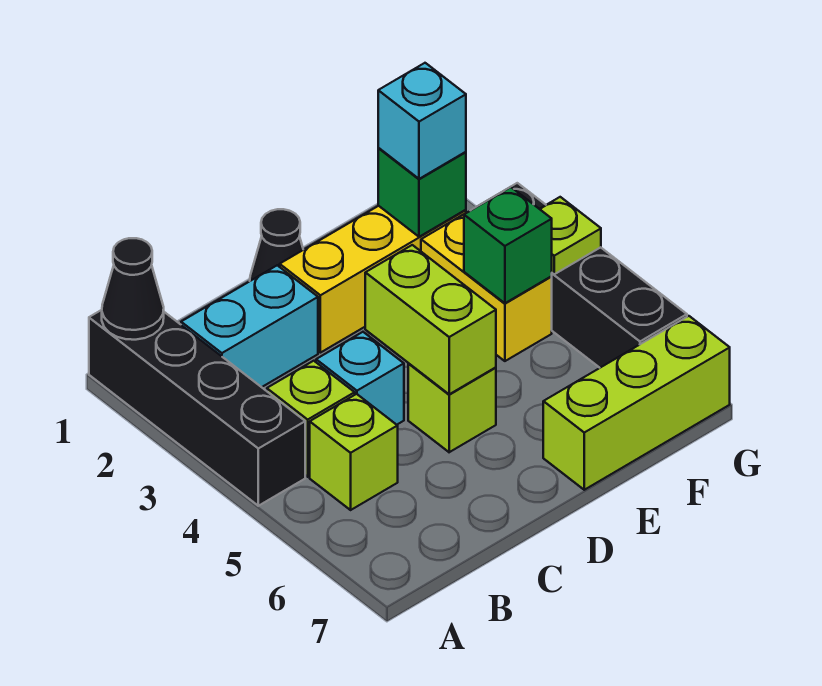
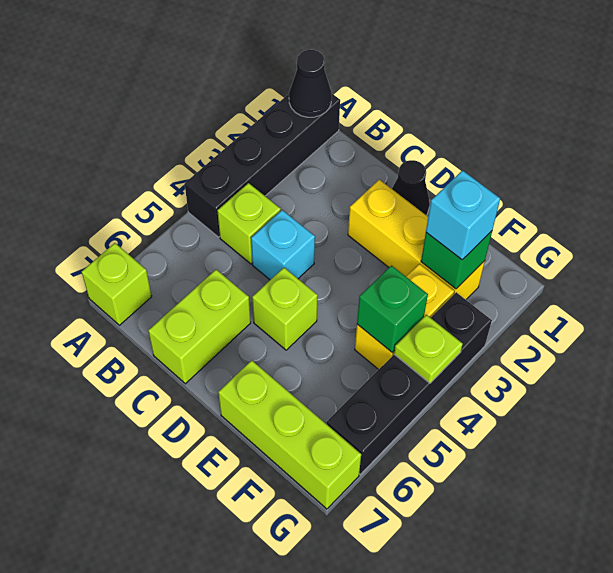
cyan 1x2 brick [181,265,318,387] -> none
lime 1x1 brick [310,394,398,510] -> lime 1x1 brick moved to [82,243,152,325]
lime 1x2 brick [365,245,496,394] -> lime 1x2 brick moved to [148,270,251,384]

